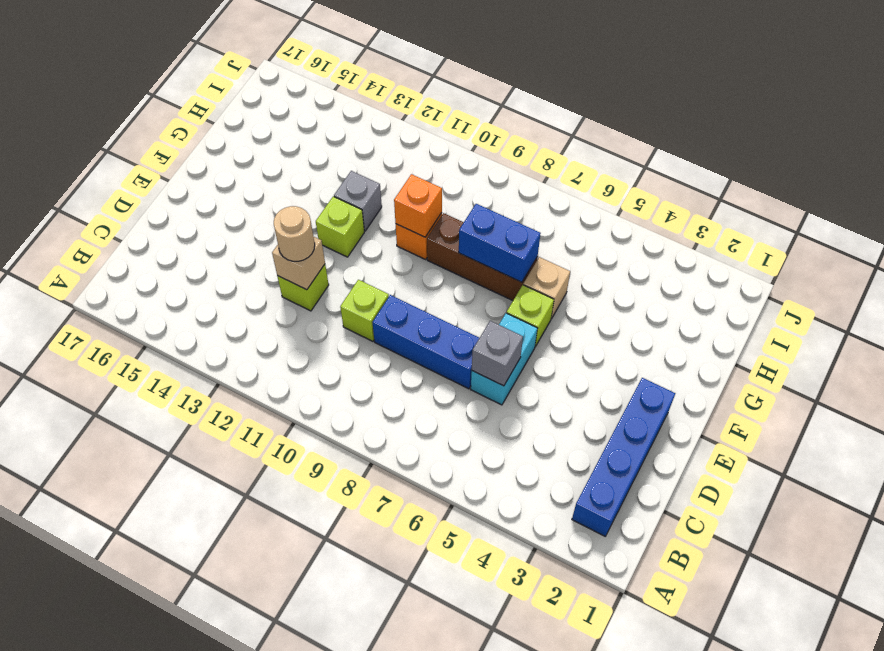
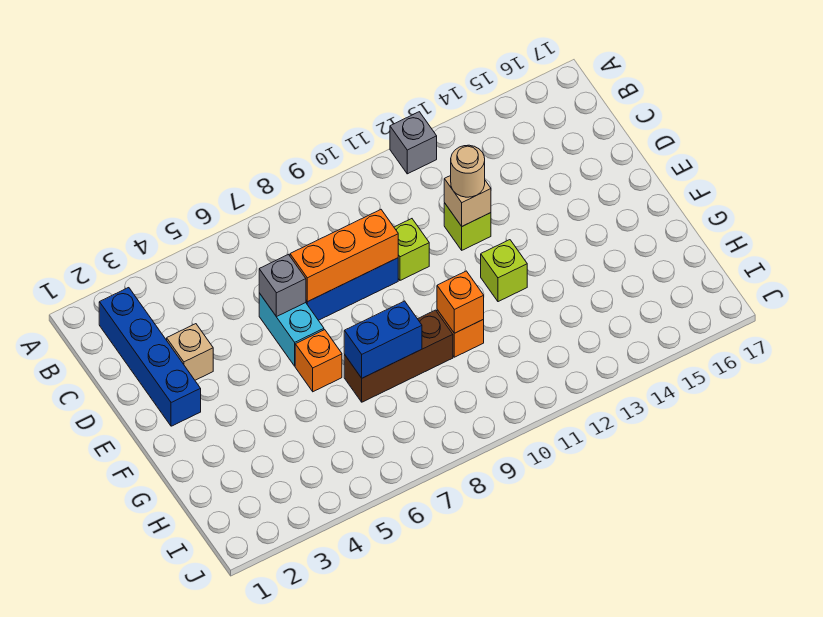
none -> orange 1x3 brick [290,209,398,302]
lime 1x1 brick [507,285,554,347] -> orange 1x1 brick [295,330,342,392]
tan 1x1 brick [523,257,570,319] -> tan 1x1 brick moved to [167,324,213,380]
grey 1x1 brick [334,171,382,231] -> grey 1x1 brick moved to [390,112,437,174]

